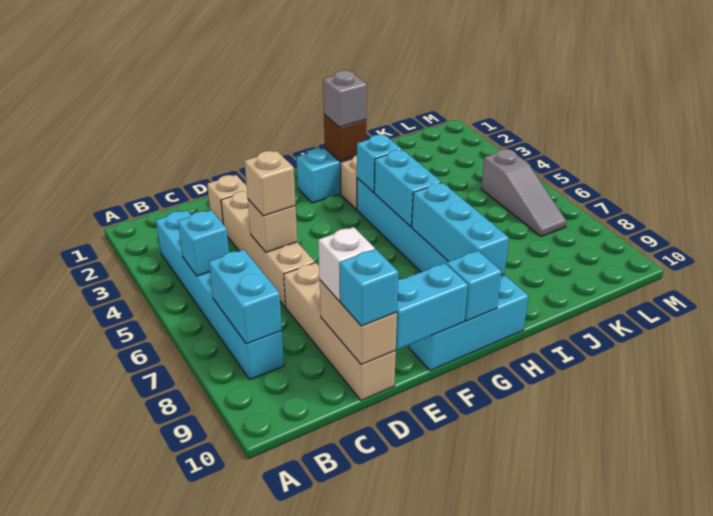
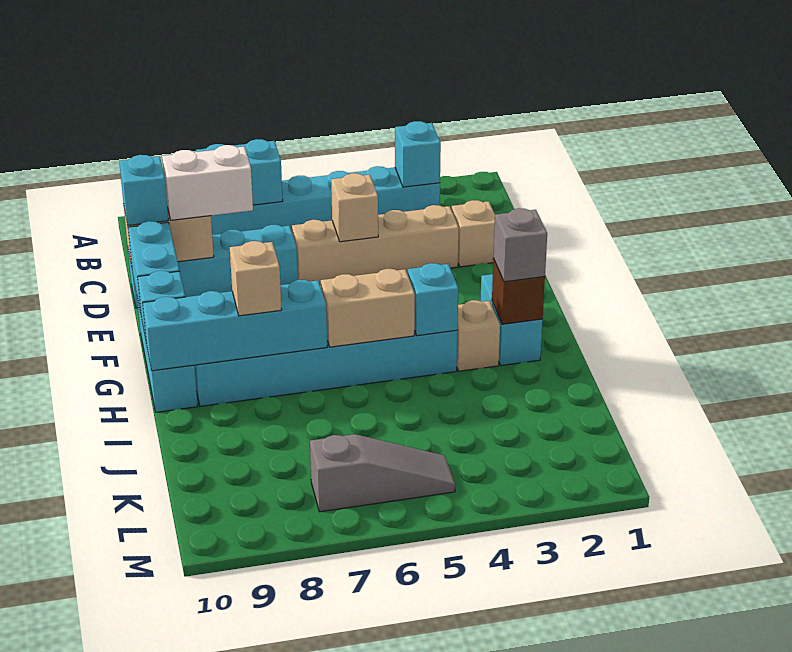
cyan 1x1 brick [178,210,229,276] -> cyan 1x1 brick moved to [395,121,441,187]
tan 1x1 brick [244,151,296,216] -> tan 1x1 brick moved to [230,241,282,316]
tan 1x4 brick [284,263,396,401] -> cyan 1x4 brick [128,225,298,308]
white 1x1 brick [318,227,375,301] -> white 1x2 brick [162,145,253,220]
cyan 1x2 brick [374,150,441,227] -> tan 1x2 brick [321,269,415,347]
cyan 1x3 brick [412,183,509,275] -> cyan 1x4 brick [143,280,327,371]
grey 1x3 slope [481,149,567,236] -> grey 1x3 slope turned to [310,434,455,512]

